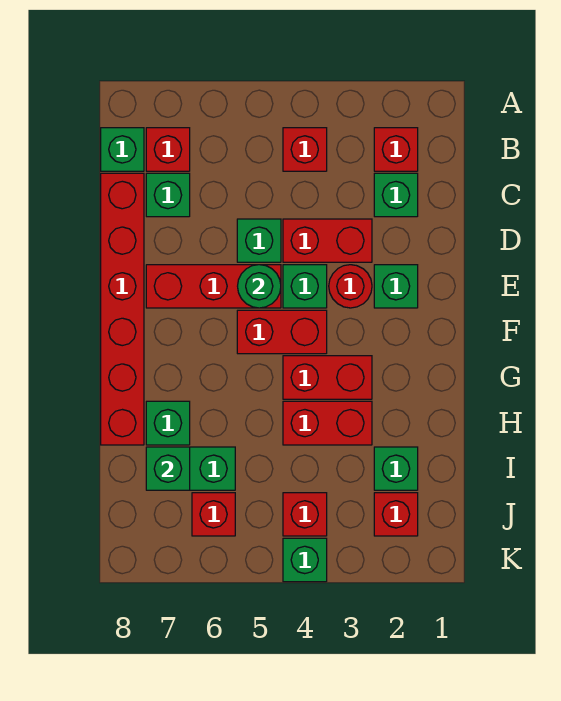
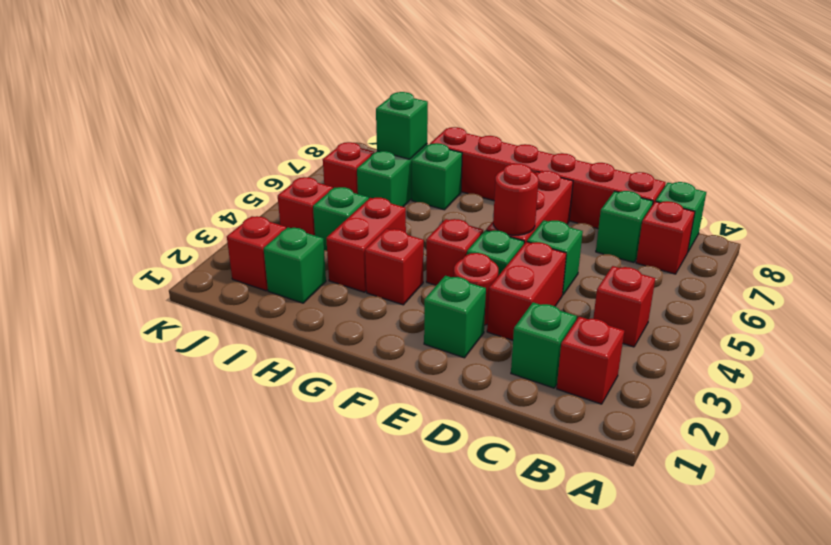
green 1x1 round brick [238,265,281,308] -> red 1x1 round brick [493,163,539,235]
red 1x2 brick [237,310,327,354] -> red 1x1 brick [426,219,483,285]
red 1x2 brick [283,356,372,399] -> red 1x1 brick [365,229,424,305]
green 1x1 brick [283,538,327,582] -> green 1x1 brick moved to [313,187,369,251]

